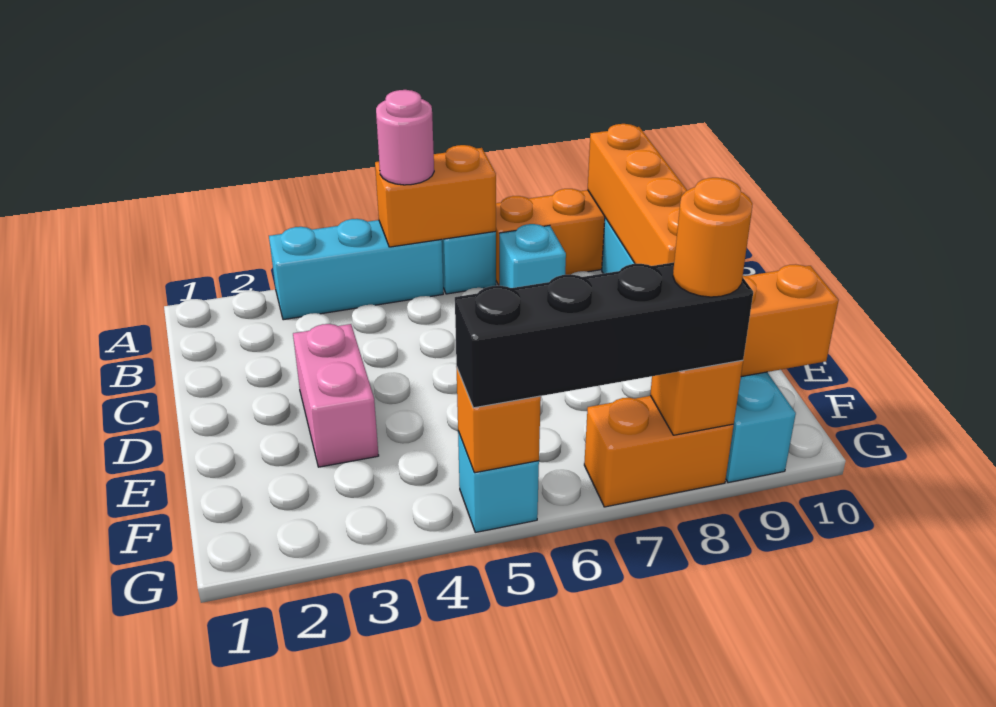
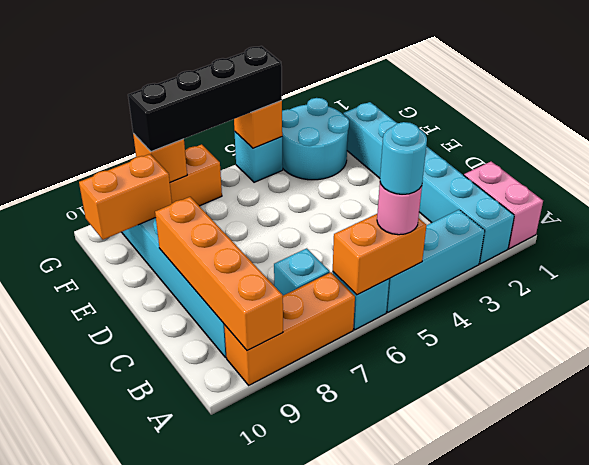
none -> cyan 1x6 brick [343,102,514,264]
none -> cyan 1x1 round brick [380,122,427,194]
pink 1x2 brick [293,324,379,467] -> pink 1x2 brick moved to [464,162,543,249]
none -> cyan 2x2 round brick [282,98,349,180]
orange 1x1 round brick [673,178,752,297] -> none

